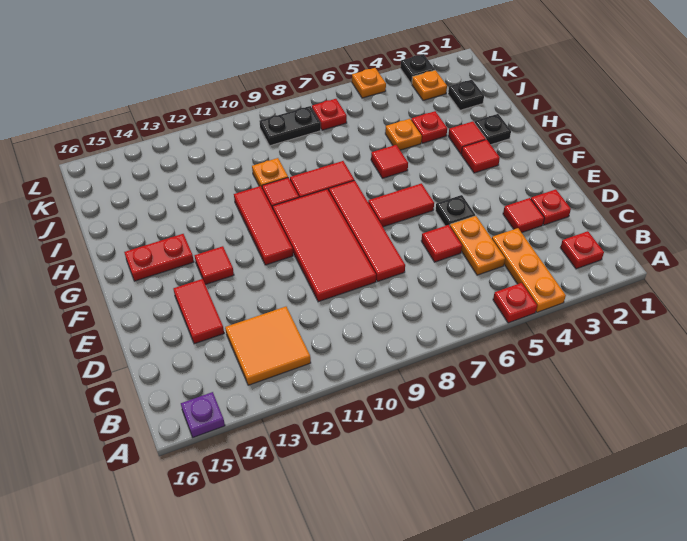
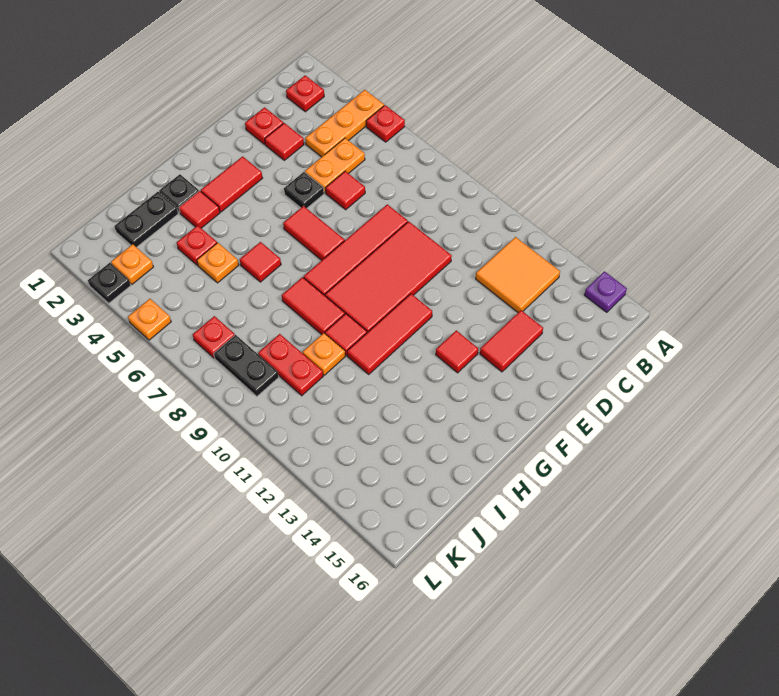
red 1x1 tile [461,140,500,173] -> red 1x2 tile [201,156,262,212]
red 1x2 plate [124,234,194,281] -> red 1x2 plate moved to [258,334,323,396]
black 1x1 plate [448,80,484,110] -> black 1x2 plate [115,192,178,247]

